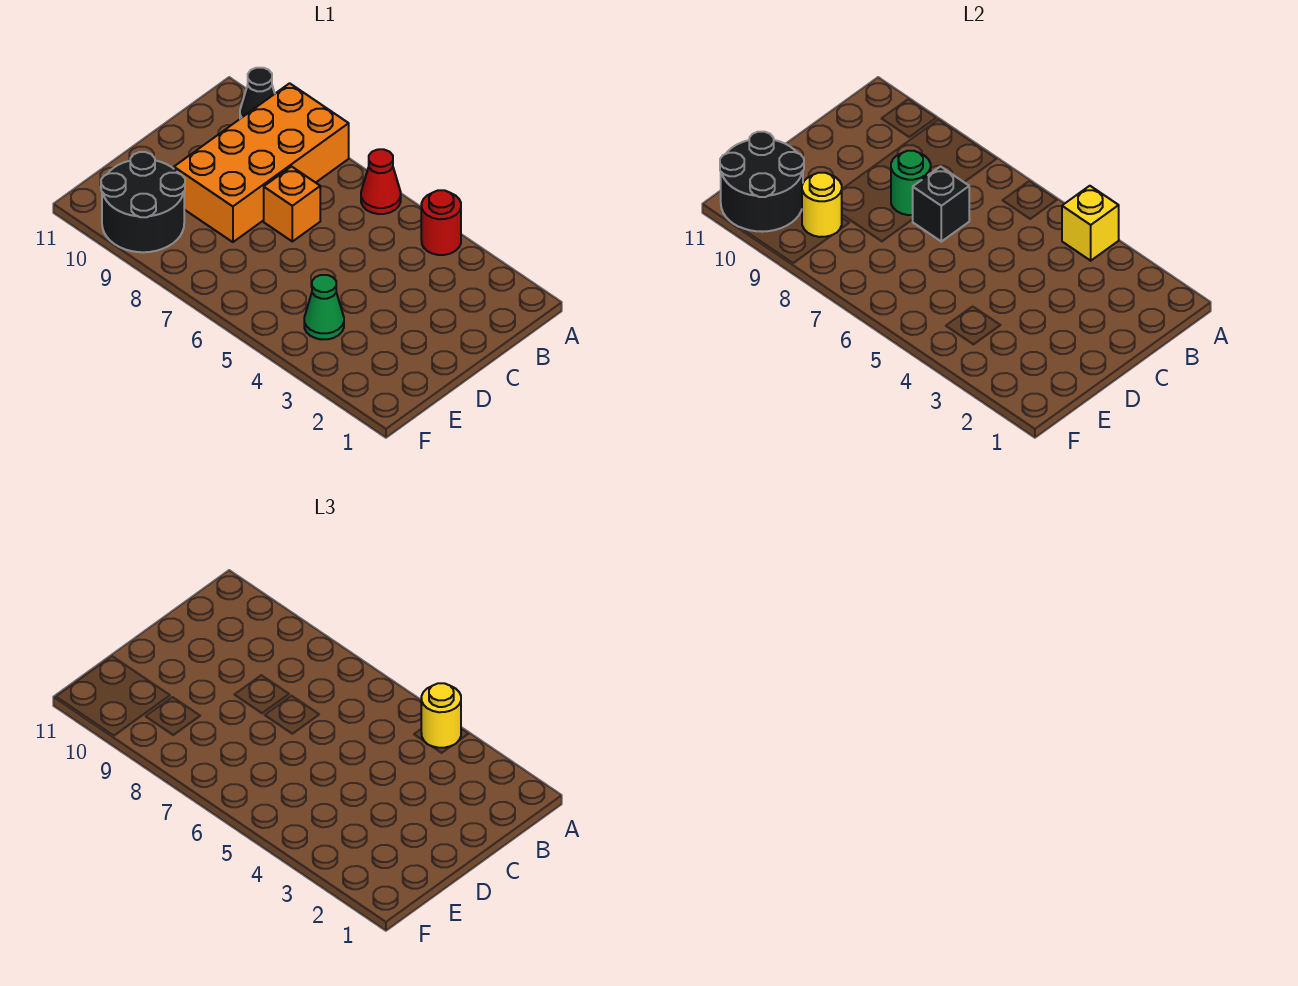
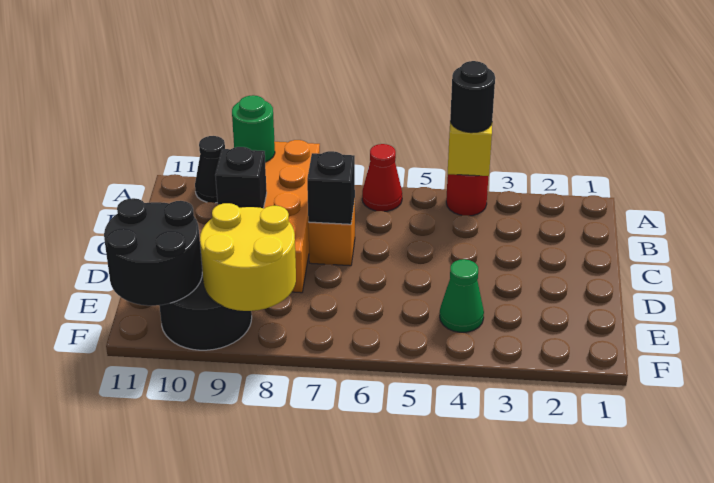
yellow 1x1 round brick [421,683,461,748] -> black 1x1 round brick [450,61,495,133]
green 1x1 round brick [891,151,931,215] -> green 1x1 round brick moved to [232,95,275,162]
none -> black 1x1 brick [215,147,267,208]
yellow 1x1 round brick [802,173,842,237] -> yellow 2x2 round brick [200,203,296,311]

